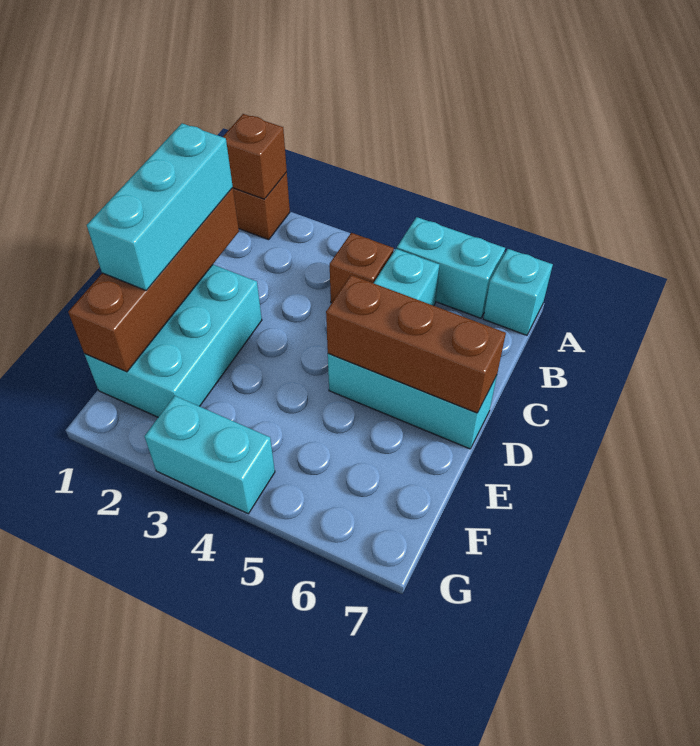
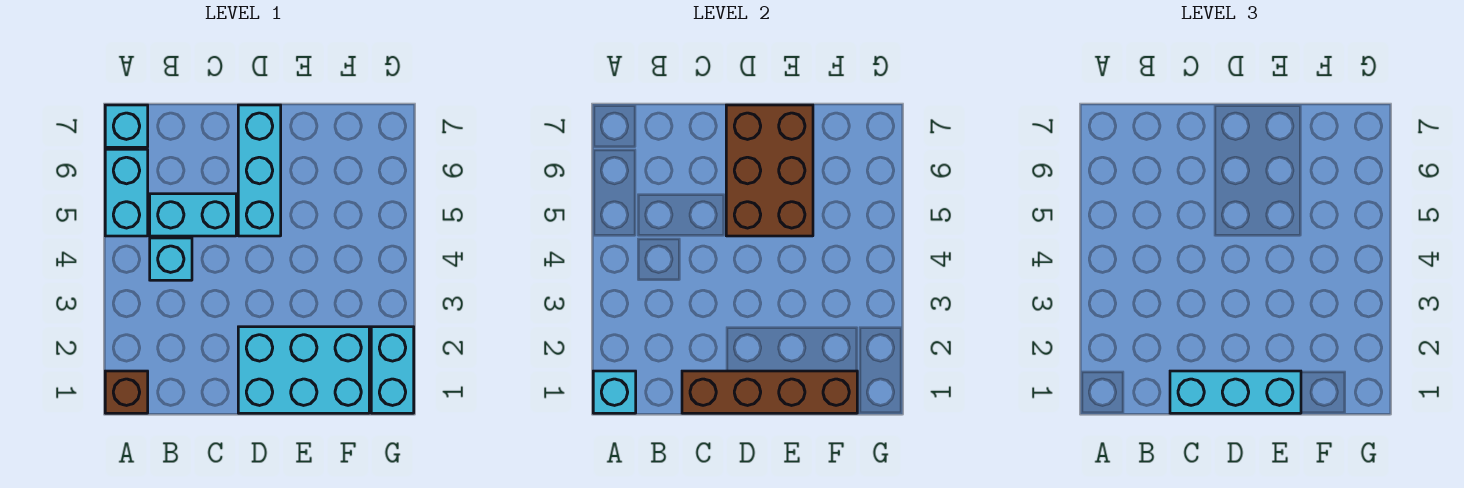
brown 1x1 brick [223,114,287,199] -> cyan 1x1 brick [593,371,636,413]
brown 1x1 brick [330,233,394,303] -> cyan 1x1 brick [150,238,192,280]
brown 1x3 brick [326,275,506,413] -> brown 2x3 brick [726,105,813,236]
cyan 1x2 brick [145,396,275,514] -> cyan 1x2 brick moved to [371,327,414,413]

